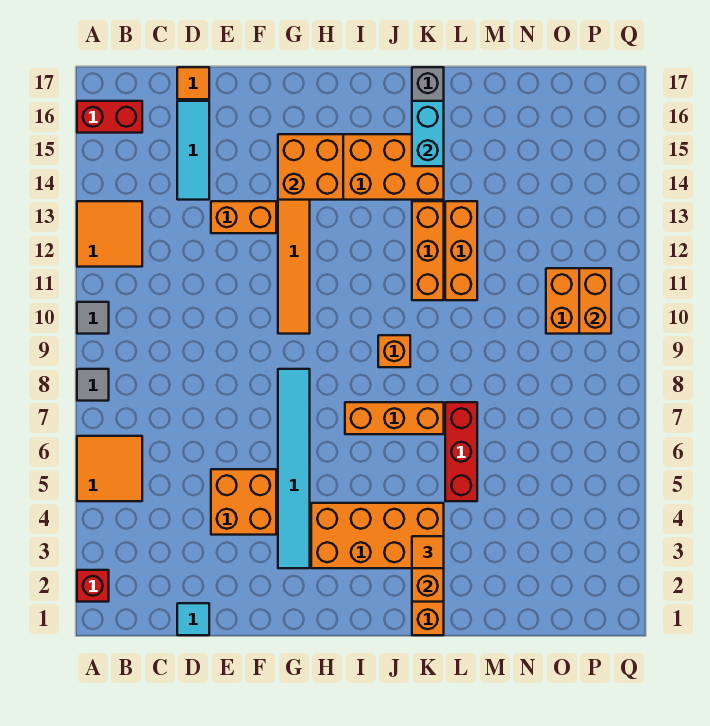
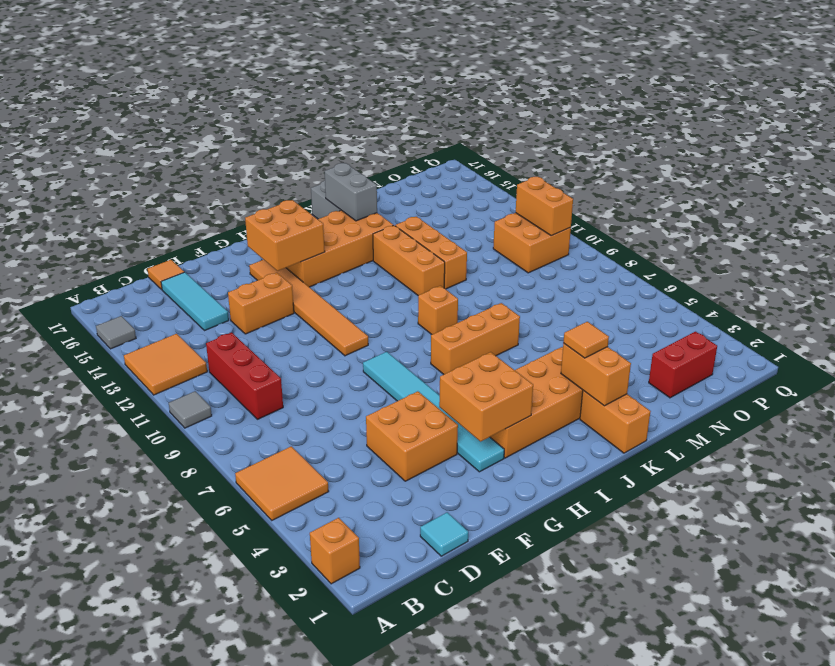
red 1x1 brick [77,570,109,602] -> orange 1x1 brick [310,518,360,584]
grey 1x1 tile [77,369,109,401] -> grey 1x1 tile moved to [96,316,136,349]
red 1x2 brick [77,101,142,133] -> red 1x2 brick moved to [649,332,717,398]
none -> orange 2x2 brick [439,352,533,441]
cyan 1x2 brick [412,101,444,166] -> grey 1x2 brick [325,163,377,221]
red 1x3 brick [445,402,477,501] -> red 1x3 brick moved to [206,333,283,419]

